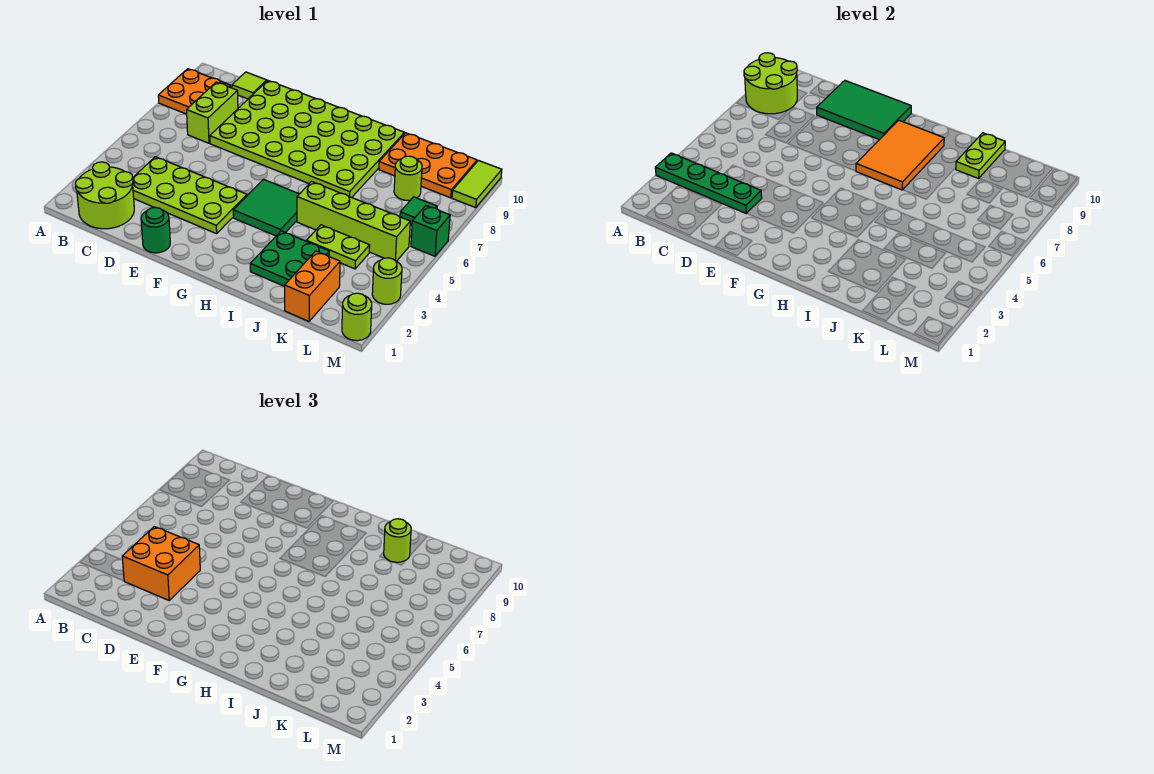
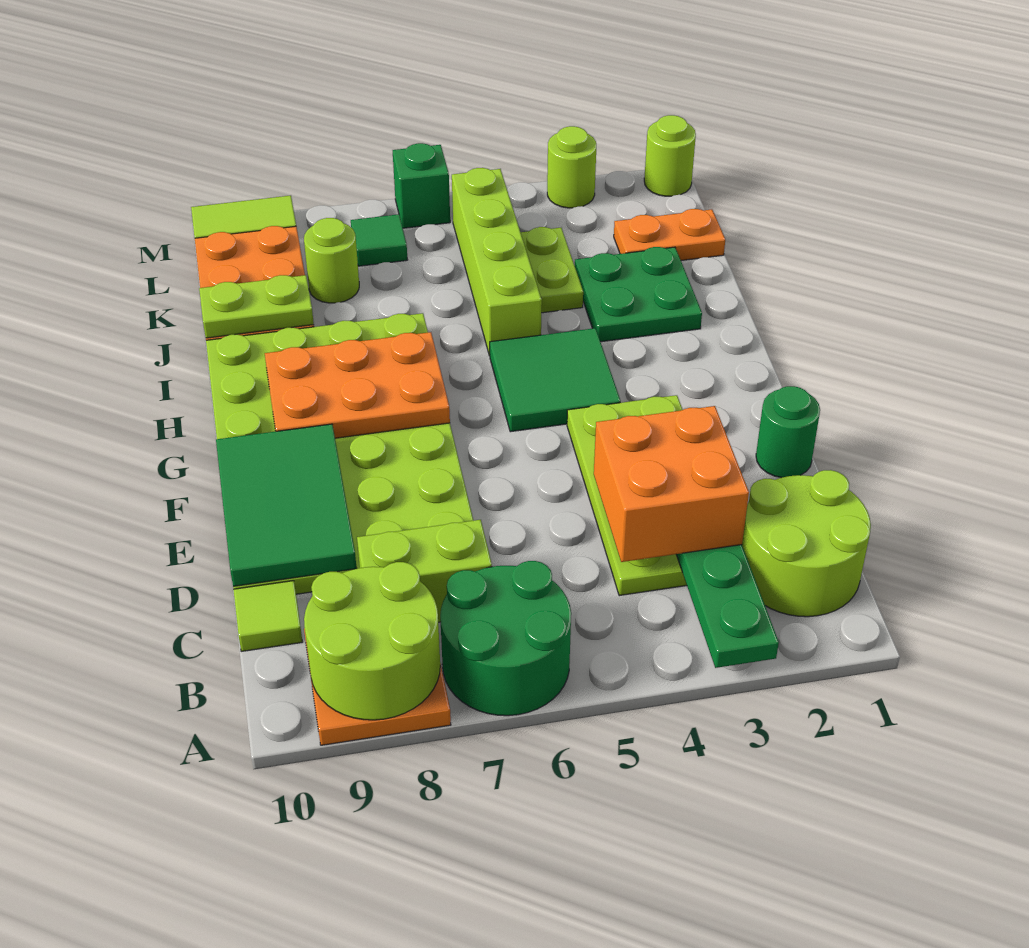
none -> green 2x2 round brick [440,561,571,716]
orange 2x3 tile [856,120,944,190] -> orange 2x3 plate [265,332,450,438]
lime 1x1 round brick [384,519,411,562] -> none
orange 1x2 brick [285,251,340,321] -> orange 1x2 plate [614,209,725,261]

